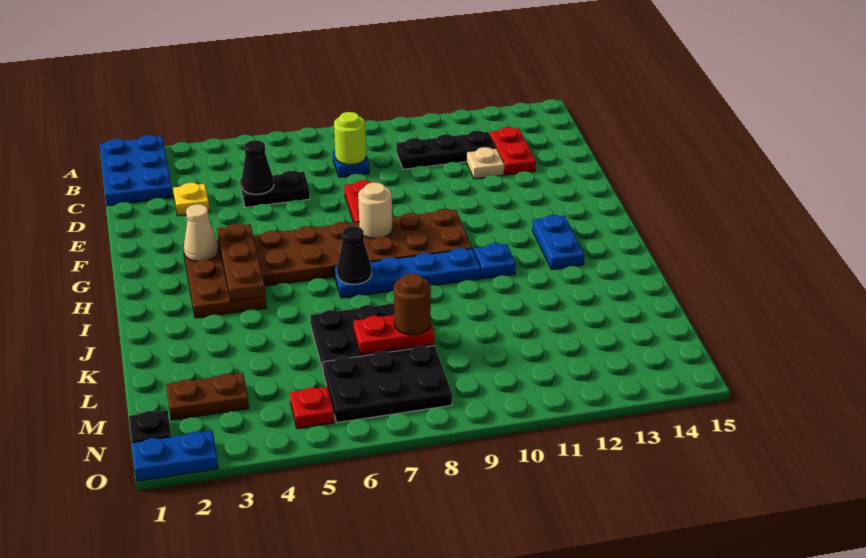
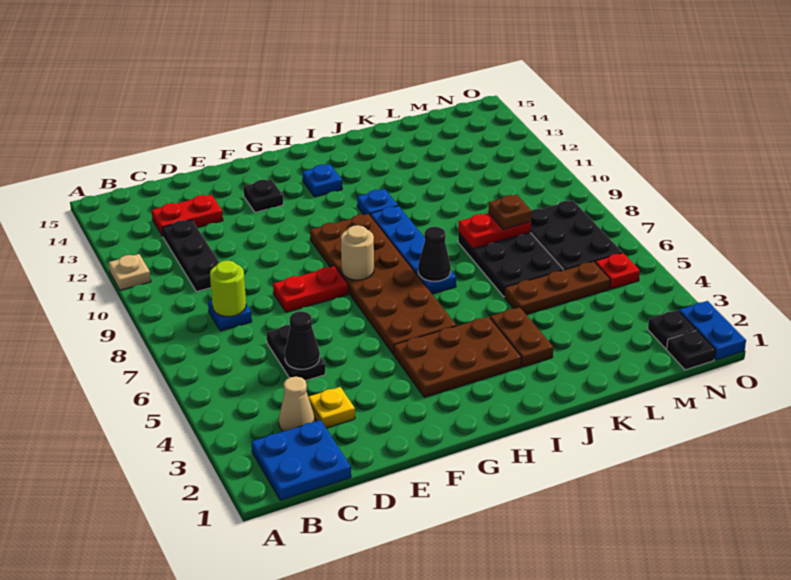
blue 2x3 plate [100,135,172,206] -> blue 2x2 plate [252,420,351,500]
tan 1x1 plate [466,147,504,179] -> tan 1x1 plate moved to [109,254,151,290]
none -> black 1x1 plate [243,179,283,212]
tan 1x1 cone [183,204,218,261] -> tan 1x1 cone moved to [279,377,315,432]
brown 1x3 plate [217,224,266,301] -> brown 1x3 plate moved to [505,261,610,315]
blue 1x2 plate [532,215,584,269] -> blue 1x1 plate [302,164,342,197]
red 1x2 plate [354,315,434,355] -> red 1x2 plate turned to [458,213,531,249]
brown 1x1 round brick [394,274,431,335] -> brown 1x1 plate [488,195,532,229]
brown 1x2 plate [166,373,249,420] -> brown 1x2 plate moved to [490,307,553,367]
none -> black 1x1 plate [648,310,696,349]

